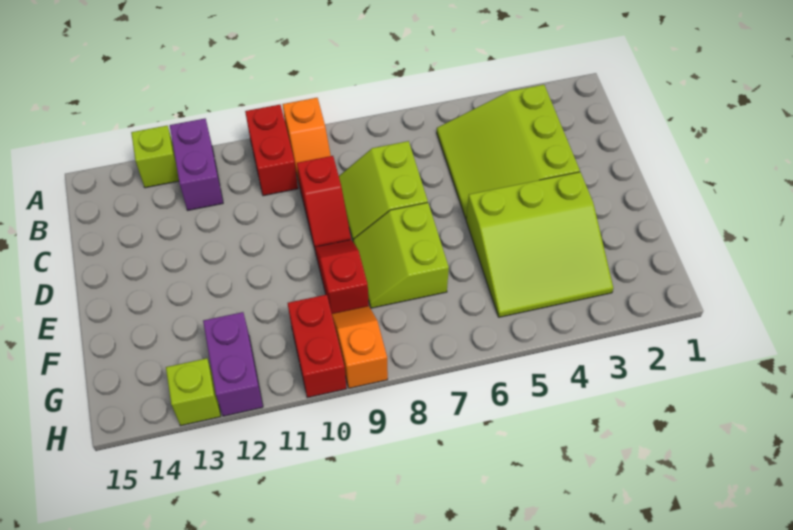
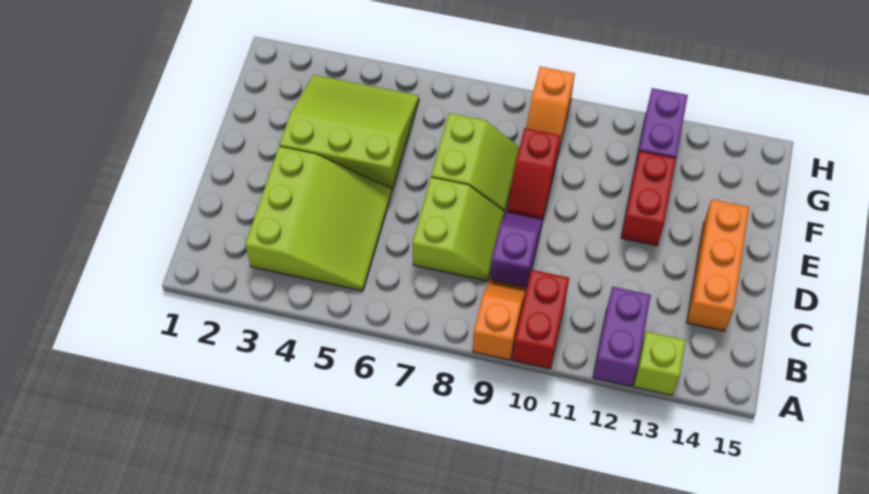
red 1x2 slope [297,156,351,248] -> purple 1x2 slope [490,212,543,287]
none -> orange 1x3 brick [687,199,749,331]
red 1x2 brick [288,295,347,398] -> red 1x2 brick moved to [621,151,676,246]
lime 1x1 brick [166,358,221,426] -> none

